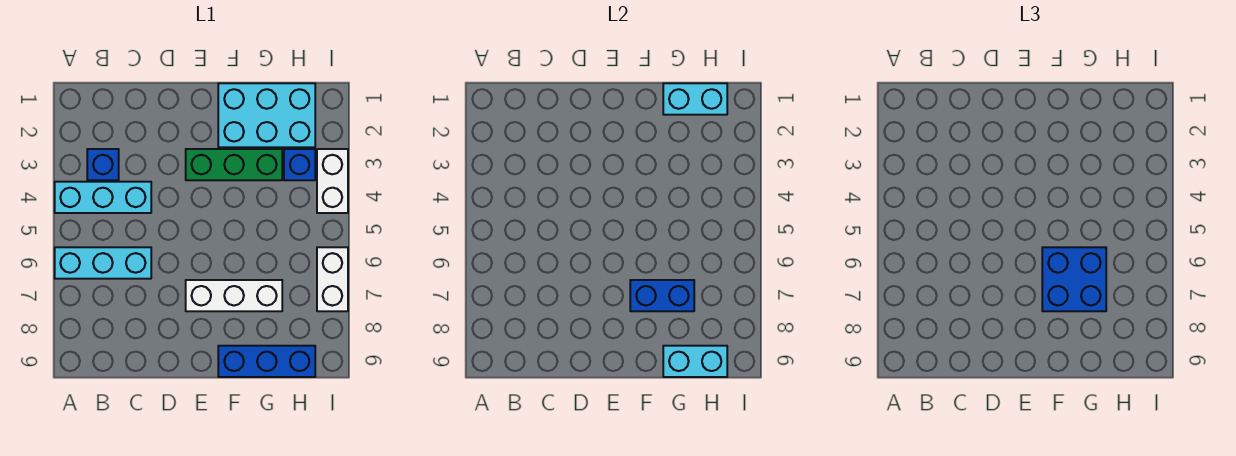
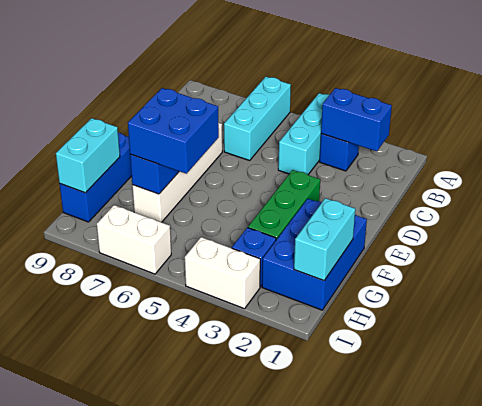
none -> blue 1x2 brick [321,88,392,151]
white 1x3 brick [186,280,282,311] -> white 1x4 brick [132,123,222,222]
cyan 2x3 brick [218,83,315,147] -> blue 2x3 brick [262,199,367,310]

